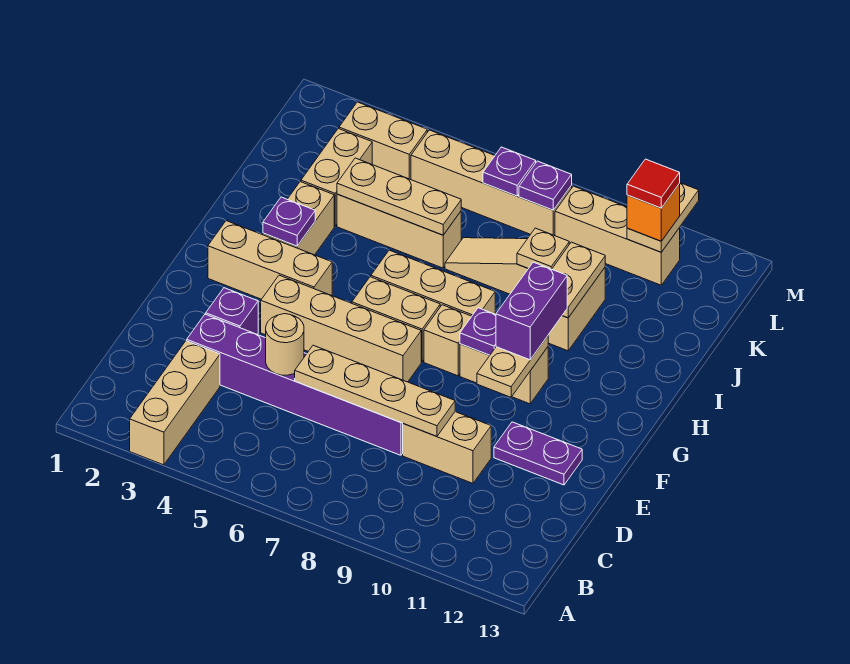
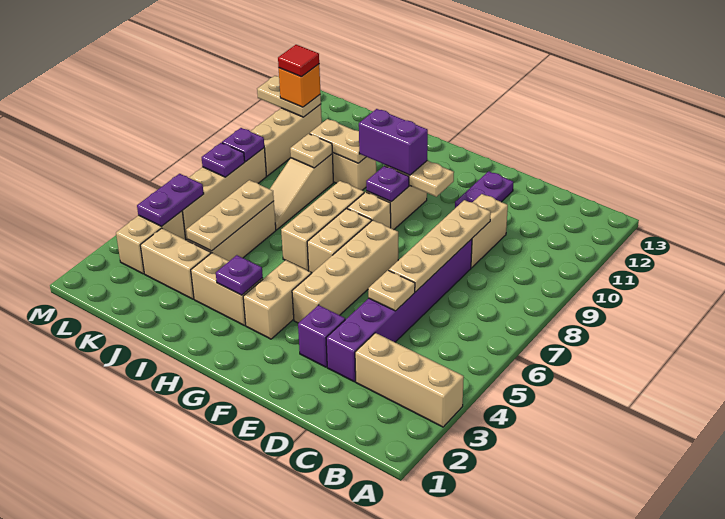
tan 1x1 round brick [266,314,304,375] -> tan 1x1 plate [368,270,415,311]
tan 1x3 brick [208,221,332,299] -> tan 1x2 brick [243,260,311,339]
none -> purple 1x2 plate [137,174,204,226]

